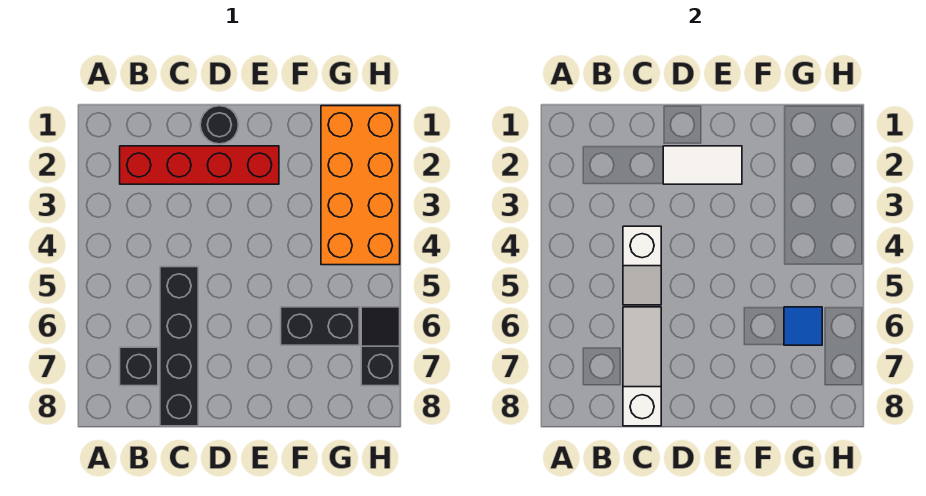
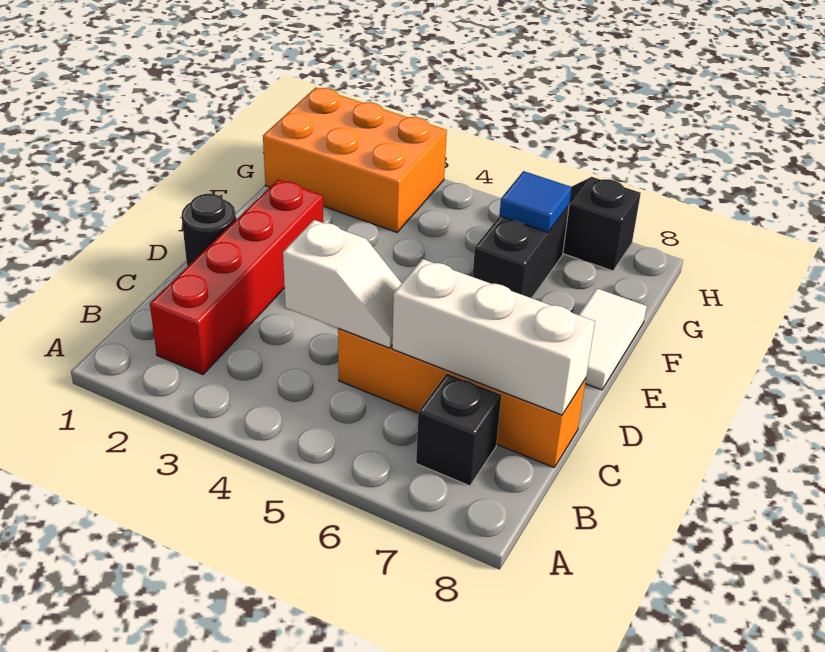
black 1x4 brick [160,267,198,426] -> orange 1x4 brick [338,328,586,467]
white 1x3 slope [623,307,661,426] -> white 1x3 brick [392,259,595,415]
white 1x2 tile [663,146,742,184] -> white 1x2 tile moved to [579,289,647,390]
orange 2x4 brick [321,106,400,265] -> orange 2x3 brick [263,88,447,232]

